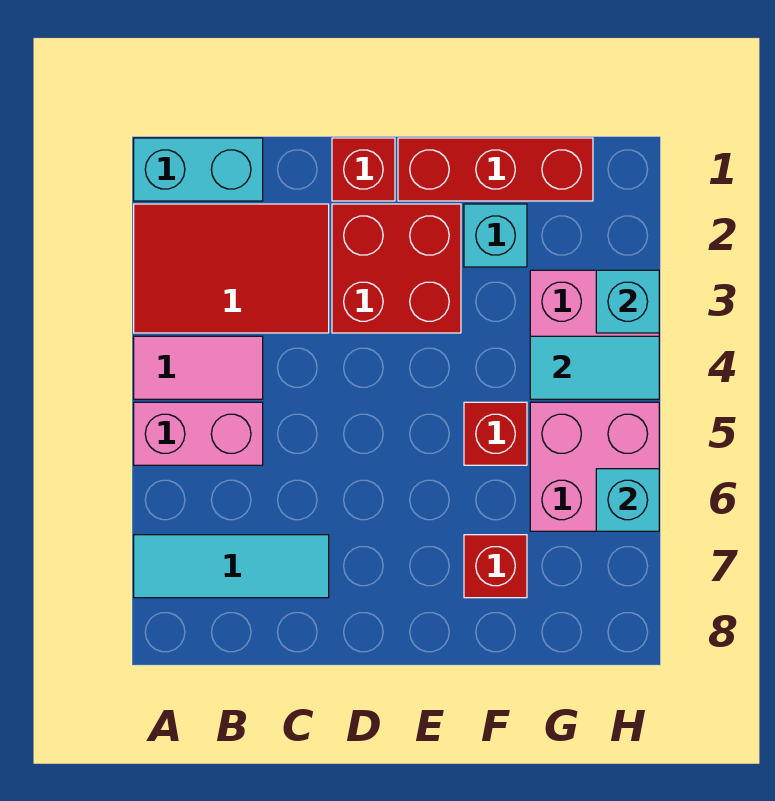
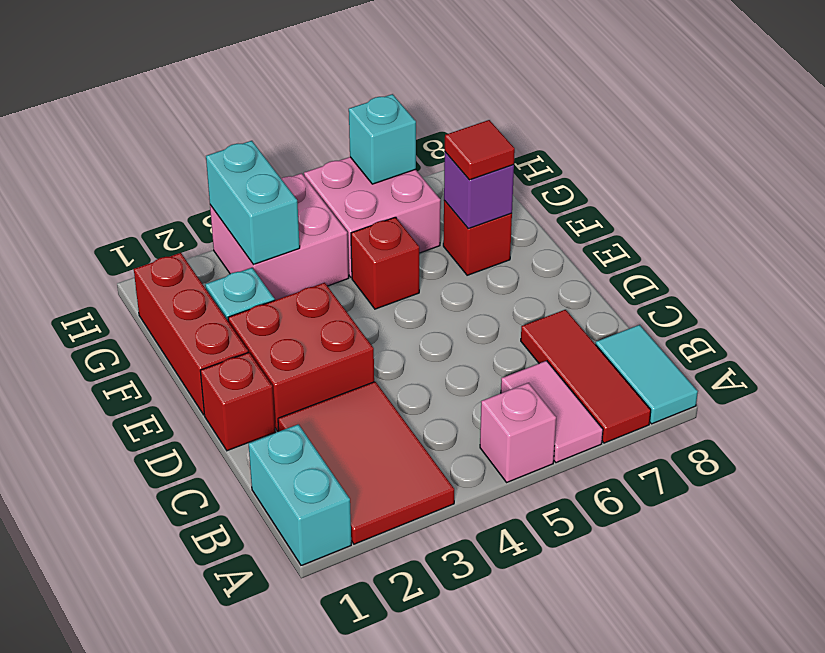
pink 1x2 tile [134,336,263,399] -> pink 1x2 tile moved to [501,361,603,463]
pink 1x2 brick [134,402,263,465] -> pink 1x1 brick [480,383,556,482]
cyan 1x3 tile [134,535,329,598] -> red 1x3 tile [521,310,651,443]
none -> purple 1x1 brick [444,152,514,229]
none -> red 1x1 tile [445,120,515,180]
cyan 1x2 tile [530,336,659,399] -> cyan 1x2 tile moved to [596,325,698,424]
cyan 1x1 brick [596,270,659,333] -> cyan 1x2 brick [206,141,300,265]

